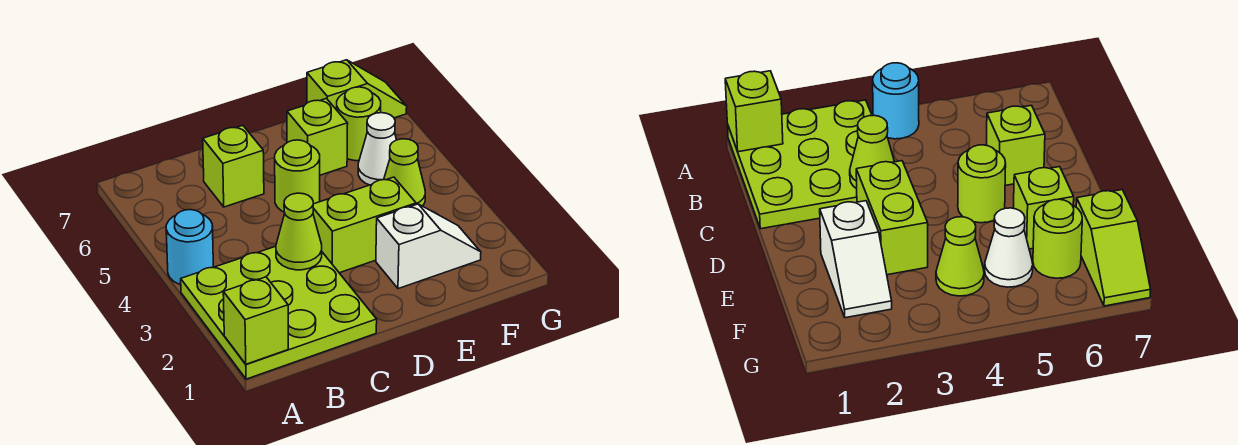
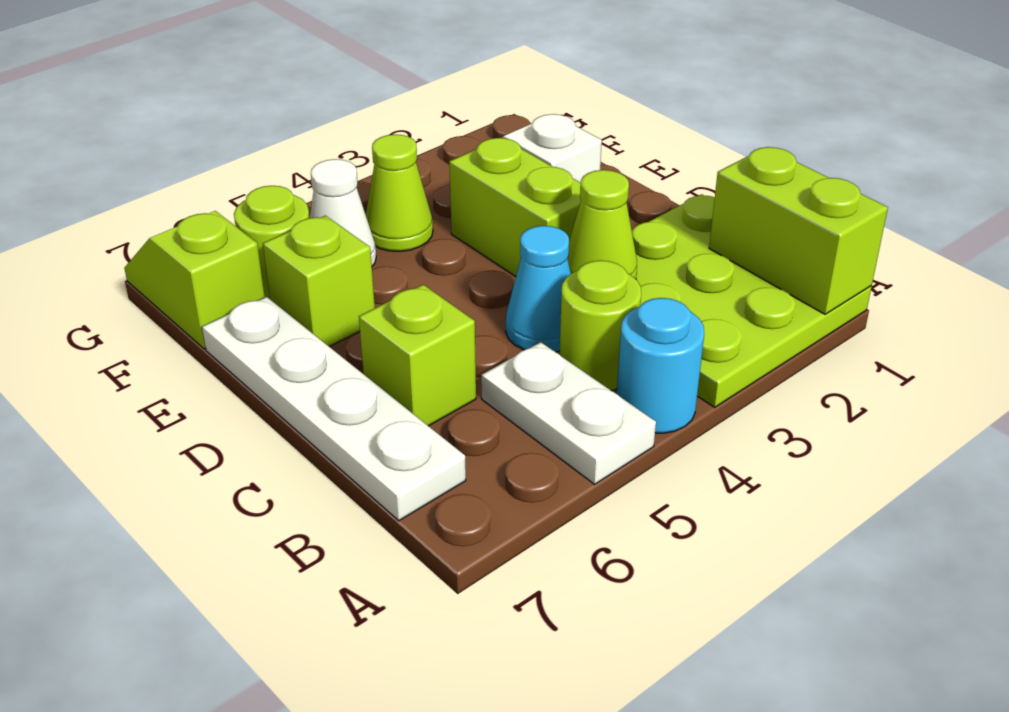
lime 1x1 brick [223,277,288,364] -> lime 1x2 brick [709,147,888,314]
none -> white 1x2 plate [481,342,656,484]
none -> white 1x4 plate [202,297,466,521]
none -> cyan 1x1 cone [506,226,571,352]
lime 1x1 round brick [275,140,320,212] -> lime 1x1 round brick moved to [560,260,641,390]

